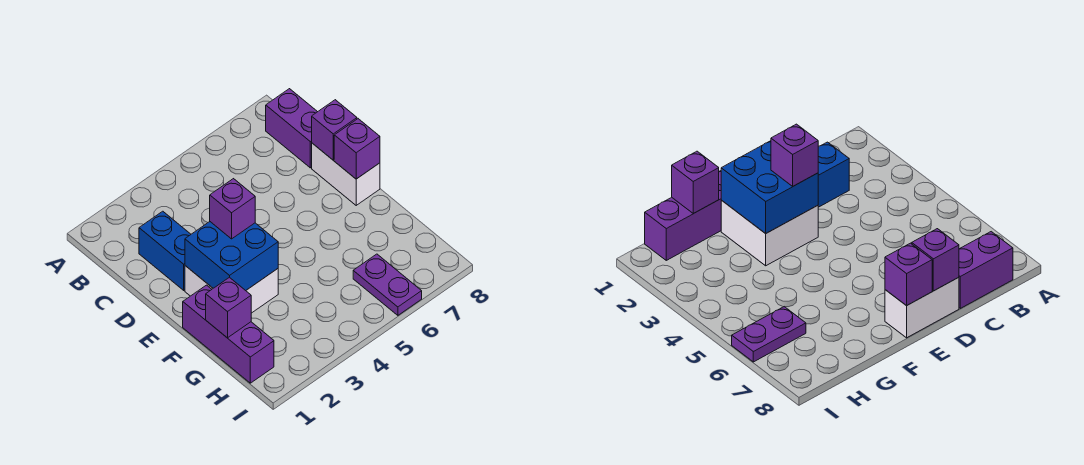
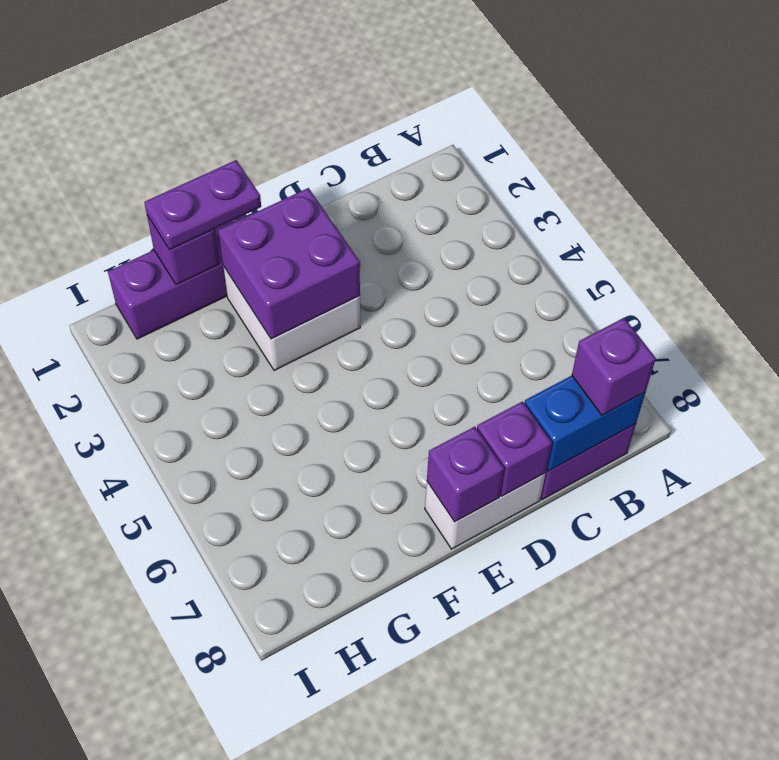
blue 1x2 brick [139,211,191,290] -> blue 1x2 brick moved to [524,376,645,471]
blue 2x2 brick [185,222,278,291] -> purple 2x2 brick [218,188,360,339]
purple 1x1 brick [210,179,255,239] -> purple 1x1 brick moved to [572,318,656,415]
purple 1x2 plate [353,254,422,315] -> purple 1x2 plate moved to [144,160,261,250]

